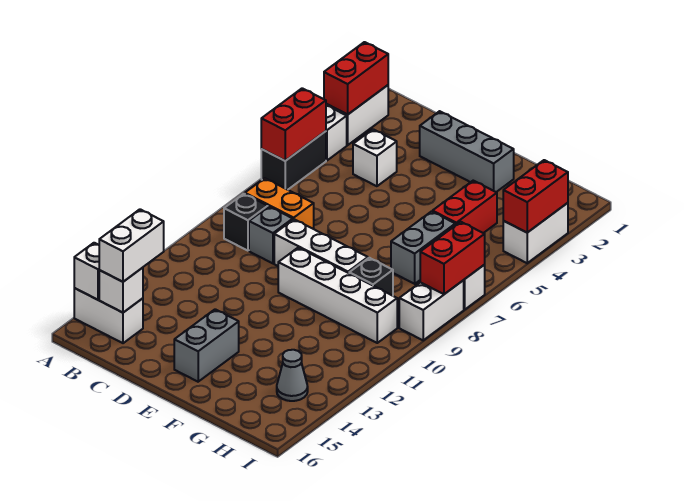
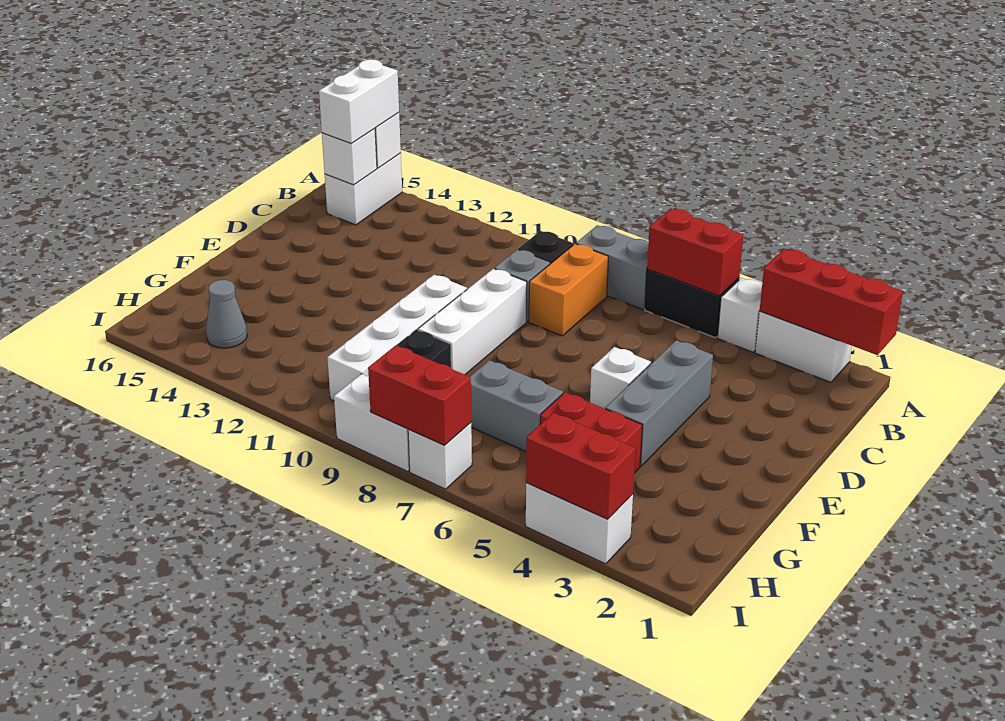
red 1x2 brick [324,42,388,115] -> red 1x3 brick [760,249,903,355]
white 1x2 brick [99,209,164,282] -> white 1x2 brick turned to [319,59,399,144]
white 1x1 brick [353,129,397,186] -> white 1x1 brick moved to [590,347,651,409]
grey 1x3 brick [420,111,514,192] -> grey 1x3 brick moved to [605,340,713,466]
grey 1x2 brick [174,309,239,382] -> grey 1x2 brick moved to [576,225,649,310]

